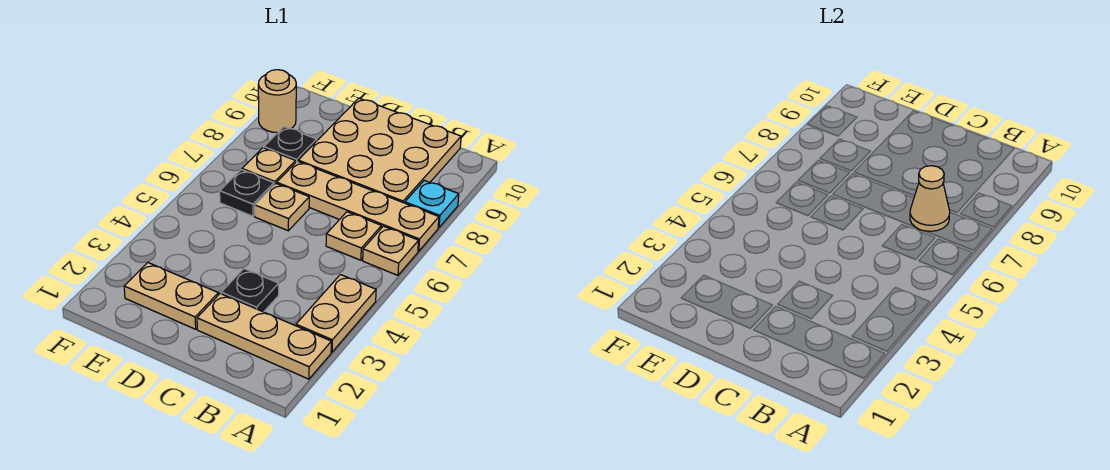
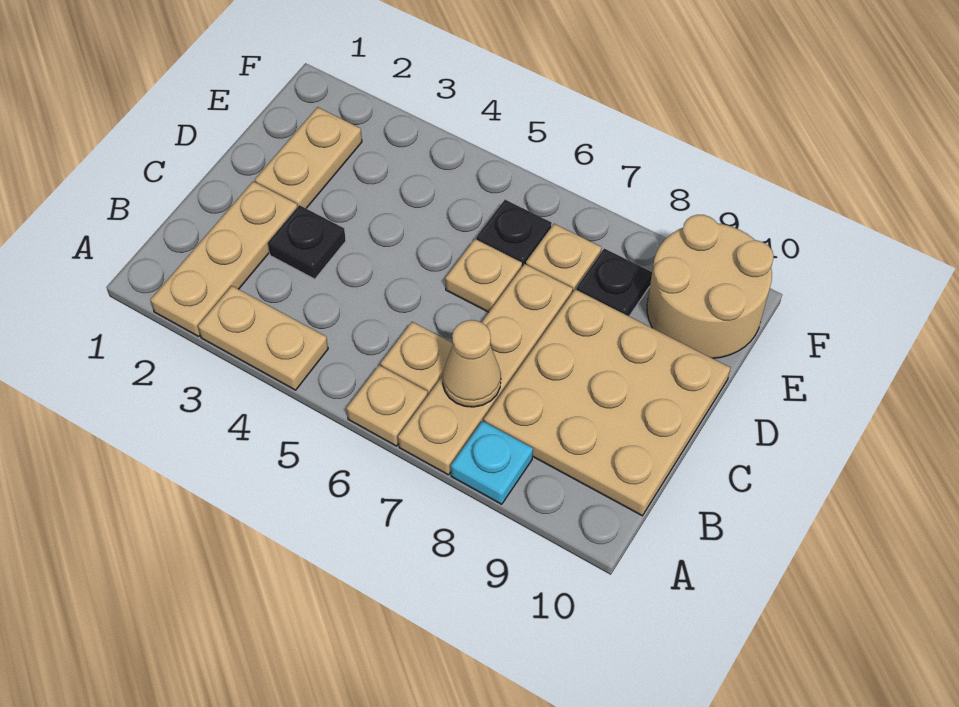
tan 1x1 round brick [258,70,296,132] -> tan 2x2 round brick [647,215,774,358]

